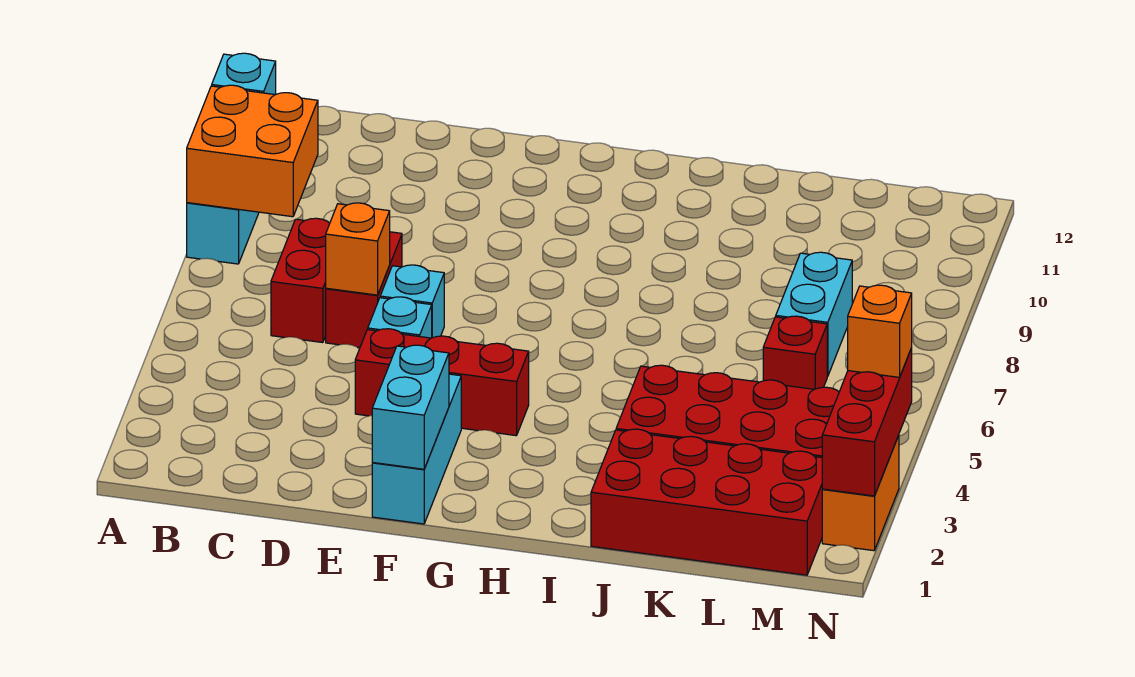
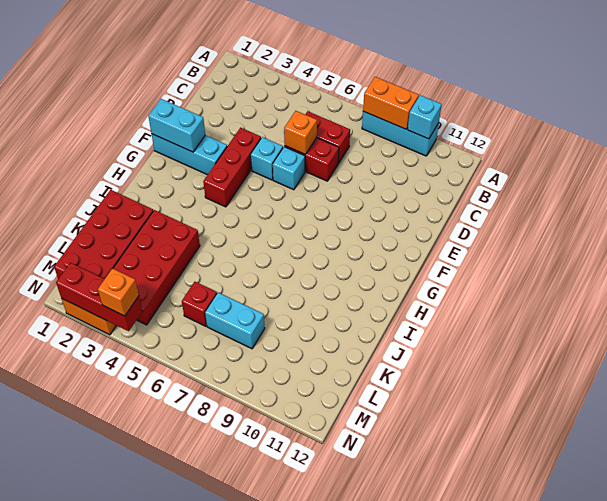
orange 2x2 brick [187,85,318,217] -> orange 1x2 brick [363,77,419,129]

